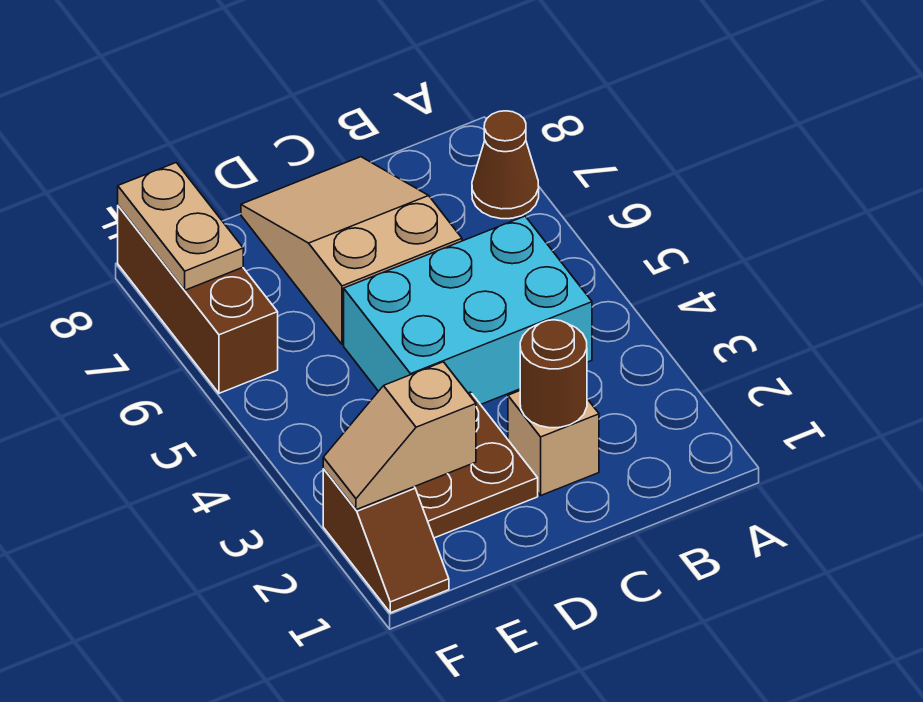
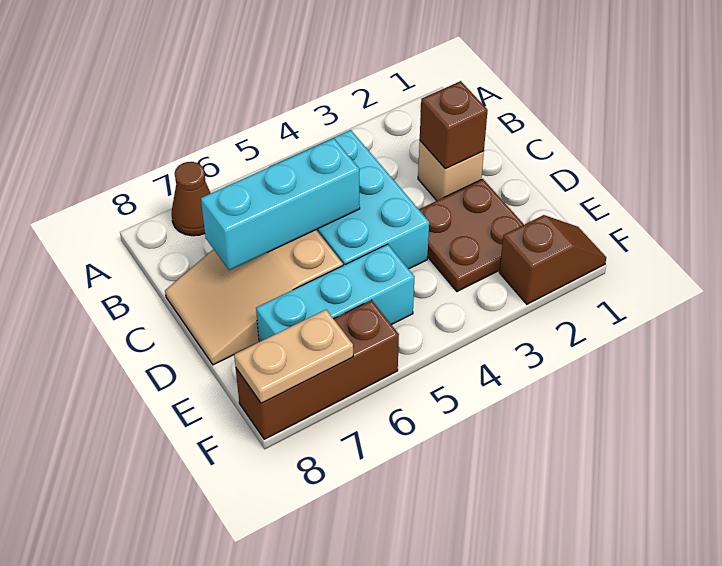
brown 1x1 round brick [520,320,587,428] -> brown 1x1 brick [420,81,488,169]
none -> cyan 1x3 brick [201,138,360,270]
tan 1x2 slope [323,362,476,510] -> none
none -> cyan 1x3 brick [256,244,414,342]

